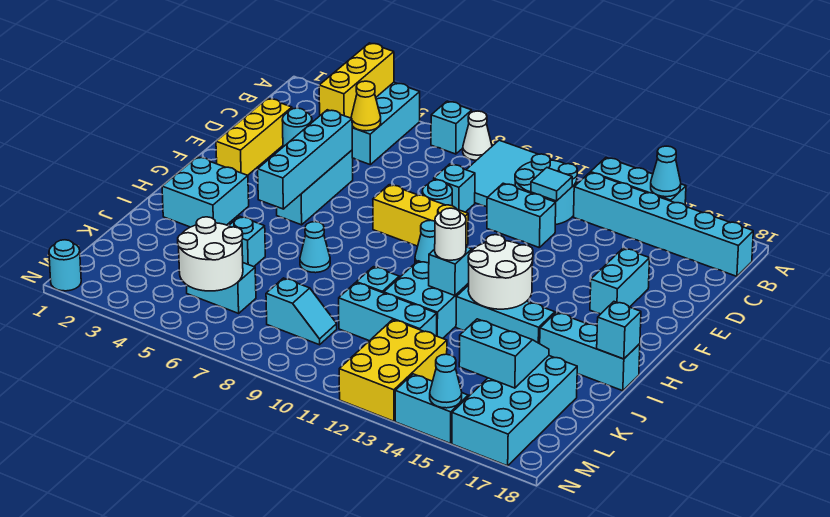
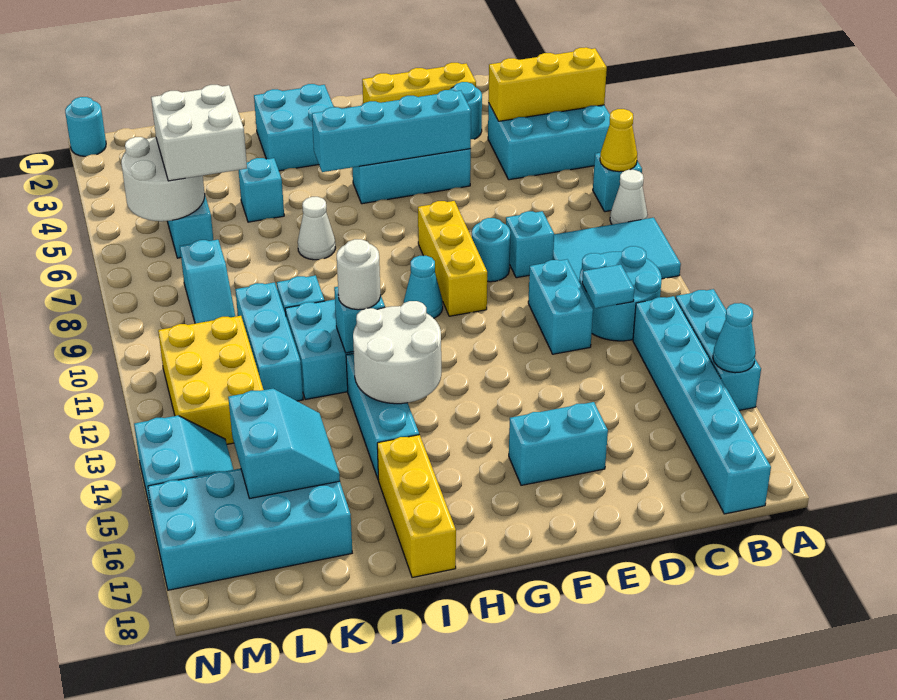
yellow 1x1 cone [351,81,381,131] -> yellow 1x1 cone moved to [600,109,637,172]
cyan 1x1 cone [300,222,330,273] -> white 1x1 cone [298,197,335,260]
cyan 1x3 brick [540,312,640,391] -> yellow 1x3 brick [377,435,456,578]
cyan 1x1 brick [597,302,641,359] -> none
none -> white 2x2 brick [151,85,247,181]
yellow 2x3 brick [339,320,447,421] -> yellow 2x3 brick turned to [158,316,263,444]
cyan 1x1 cone [430,354,462,408] -> none

